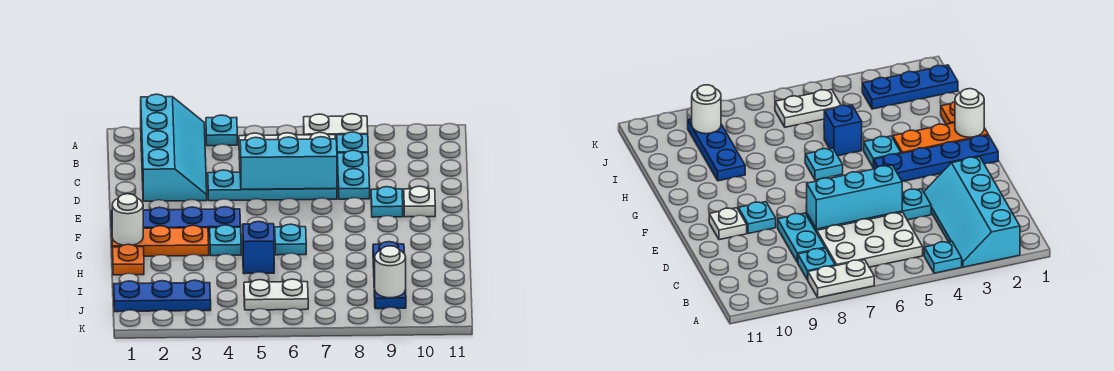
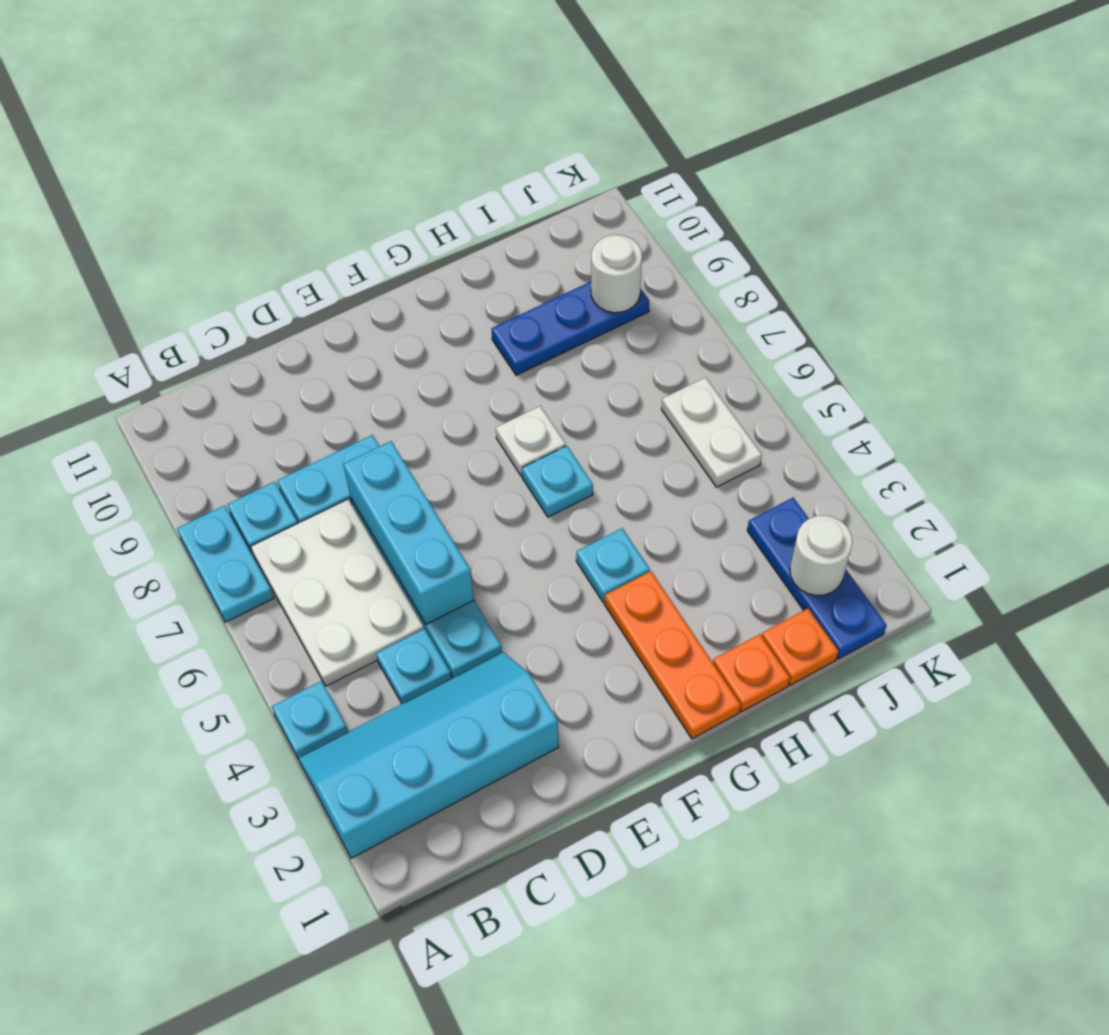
white 1x2 plate [304,114,368,141] -> cyan 1x2 plate [177,505,274,622]
cyan 1x1 plate [371,187,403,217] -> cyan 1x1 plate moved to [376,629,451,704]
white 1x1 plate [404,186,435,217] -> white 1x1 plate moved to [496,406,566,476]
blue 1x4 plate [111,207,241,237] -> none
white 1x1 round brick [112,194,143,245] -> white 1x1 round brick moved to [790,515,853,596]
blue 1x1 brick [243,221,274,274] -> none
none -> orange 1x1 plate [762,609,839,685]

